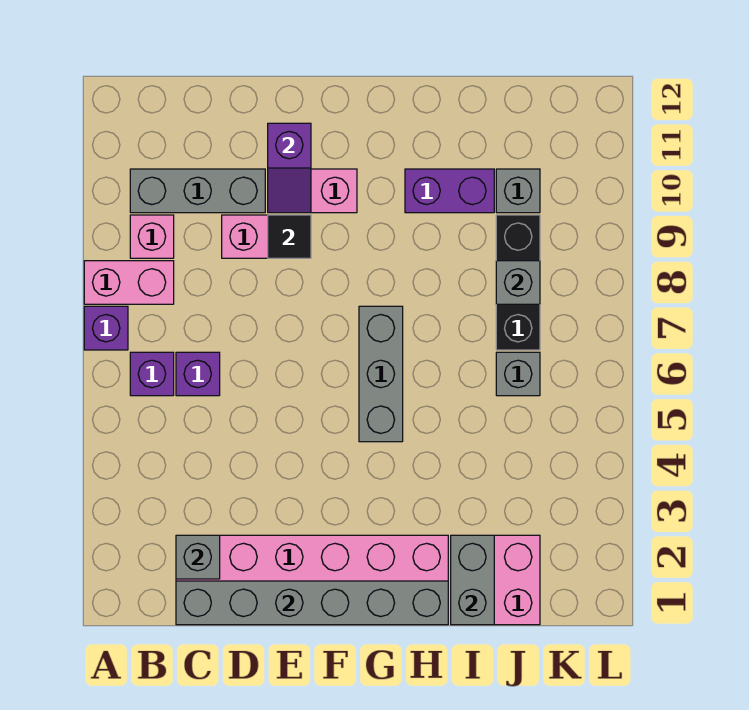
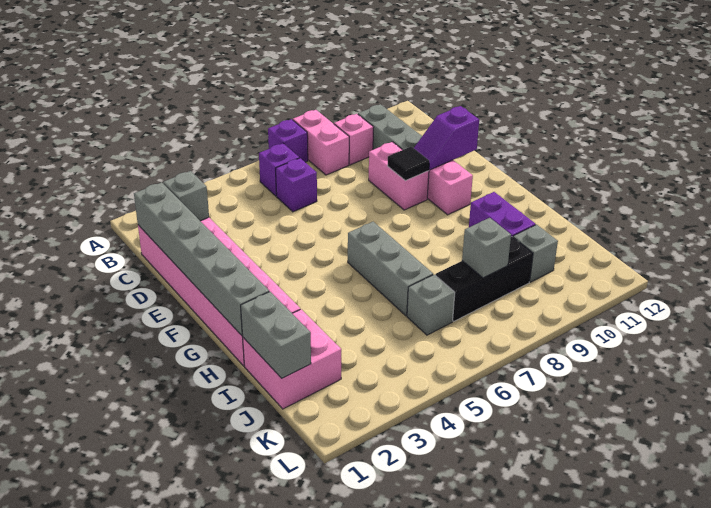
grey 1x3 brick [359,306,403,442] -> grey 1x3 brick turned to [348,222,433,316]
grey 1x2 brick [451,535,494,625] -> grey 1x2 brick turned to [241,292,311,378]

